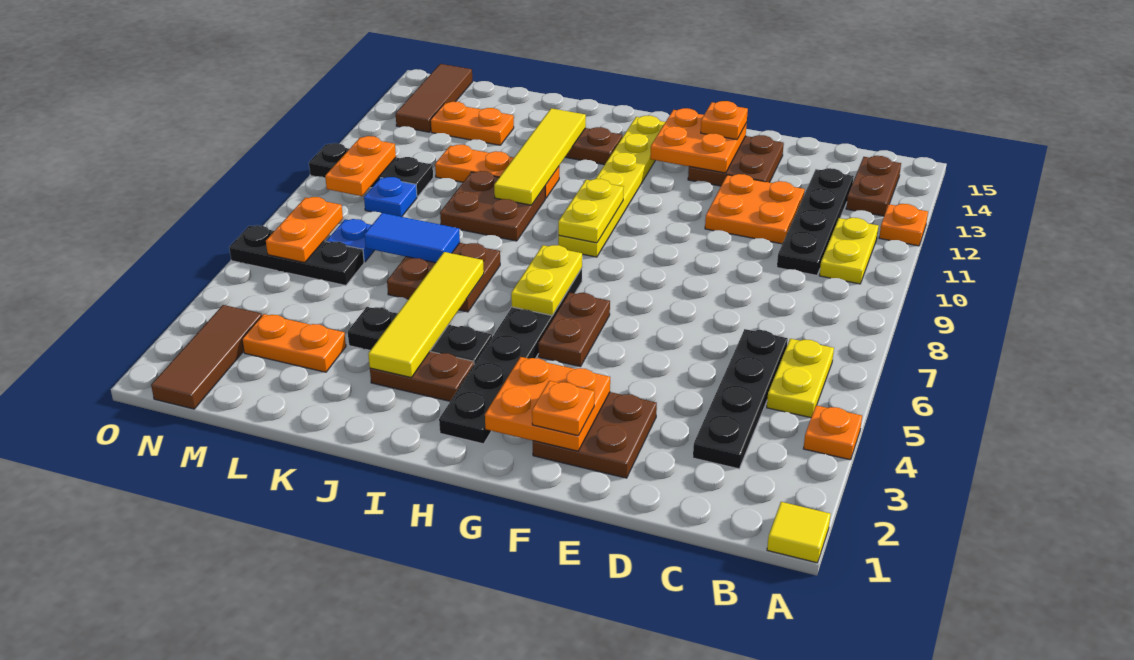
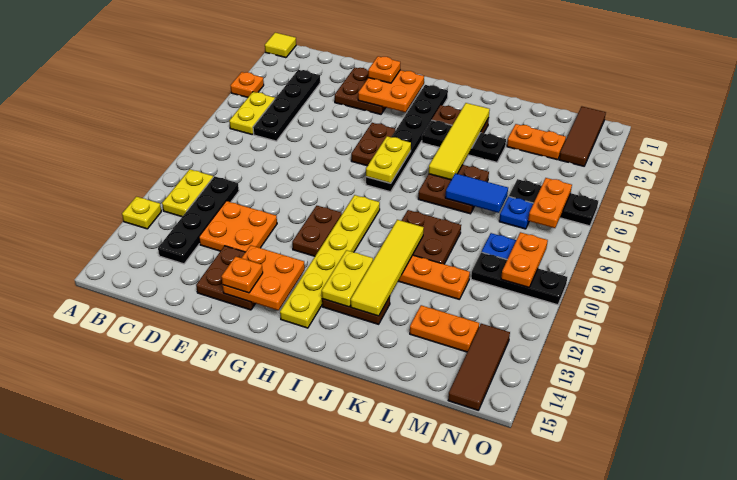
orange 1x1 plate [879,204,928,246] -> yellow 1x1 plate [122,197,161,229]
brown 1x2 plate [846,156,901,216] -> brown 1x2 plate moved to [292,206,342,256]
yellow 1x2 plate [558,179,623,243] -> yellow 1x2 plate moved to [322,250,373,307]

